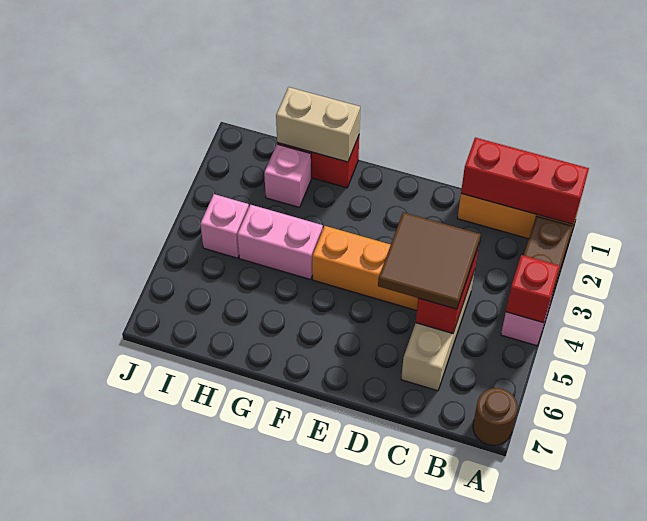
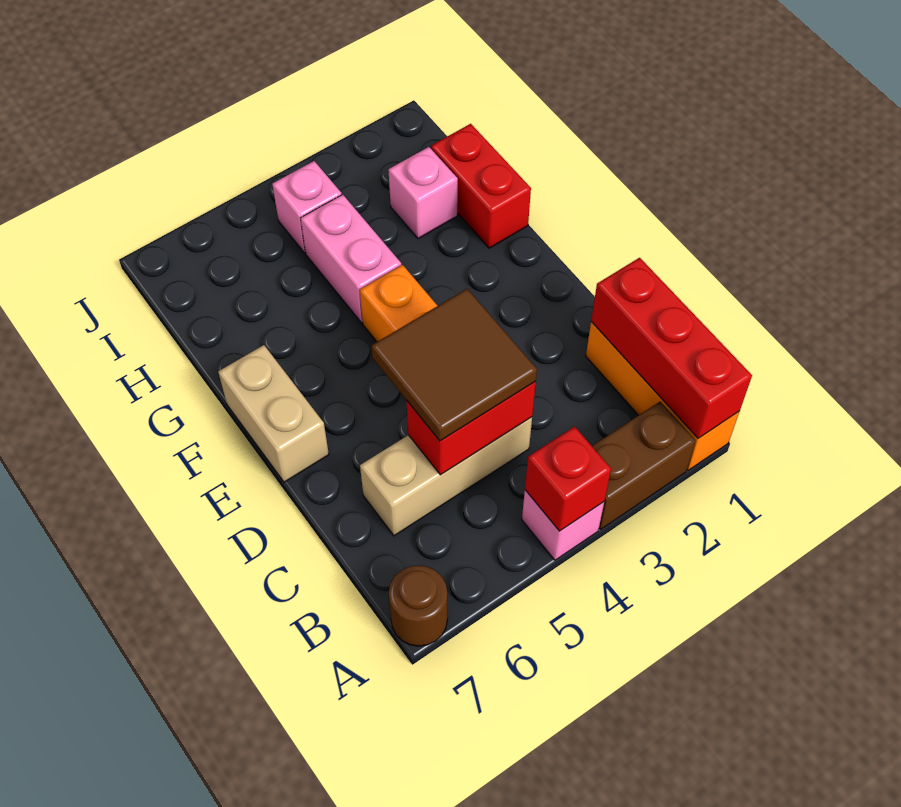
tan 1x2 brick [276,87,360,162] -> tan 1x2 brick moved to [218,345,329,482]

